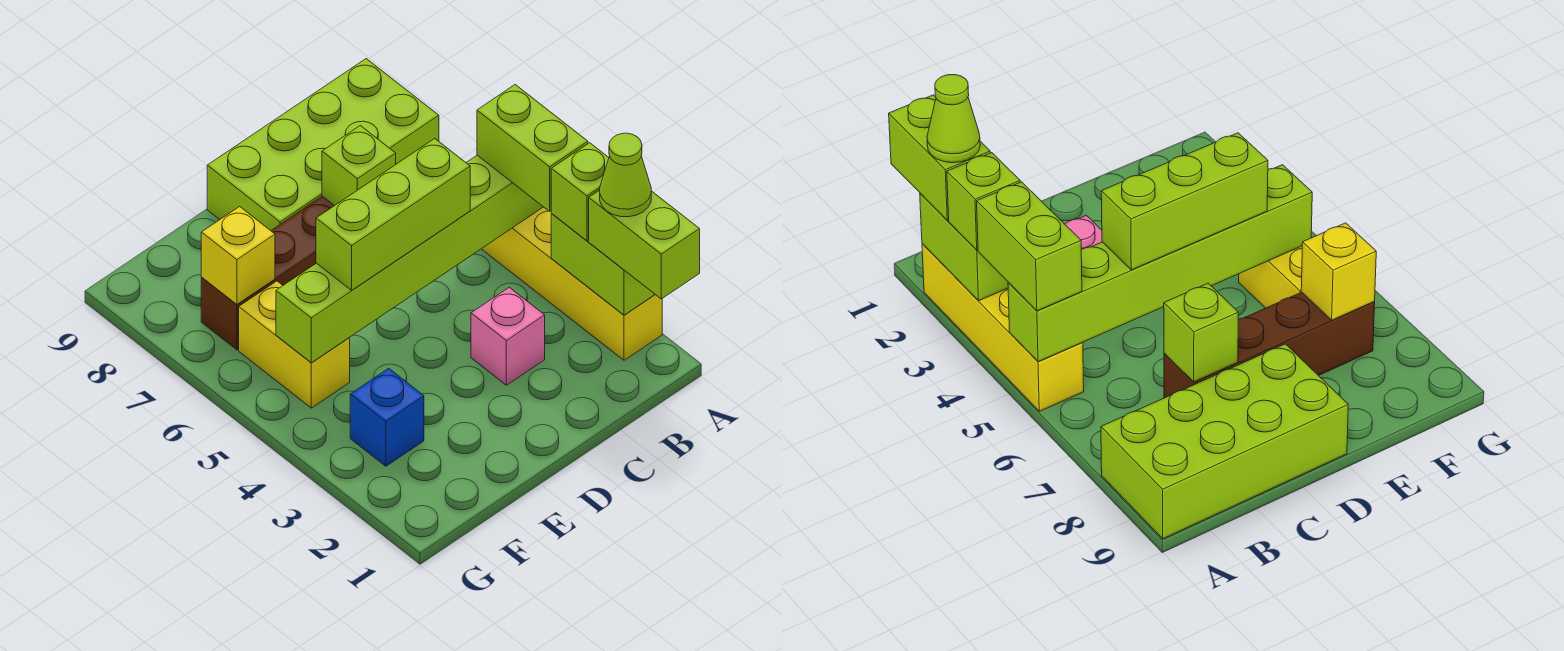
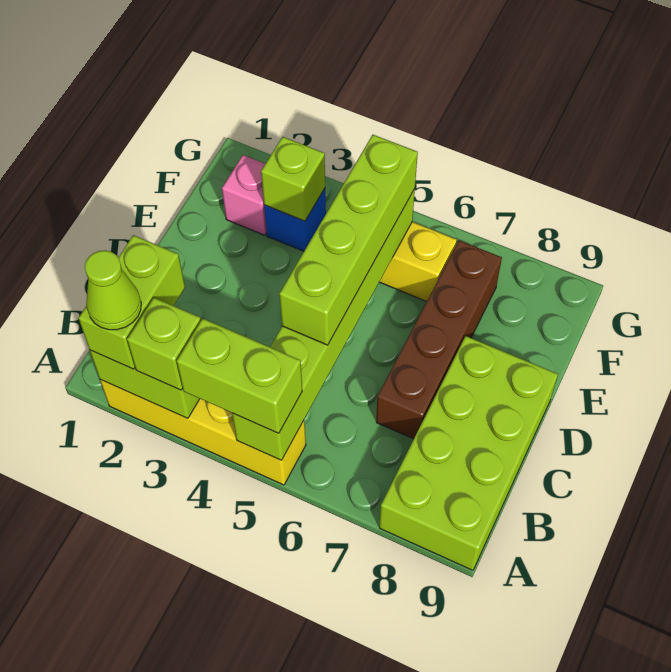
lime 1x2 brick [589,190,700,299] -> lime 1x2 brick turned to [78,235,185,369]
pink 1x1 brick [471,287,545,385] -> pink 1x1 brick moved to [222,155,267,235]
lime 1x3 brick [316,139,470,290] -> lime 1x4 brick [279,135,418,345]
lime 1x1 brick [322,126,396,206] -> lime 1x1 brick moved to [261,137,325,221]
yellow 1x1 brick [201,207,275,304] -> none

